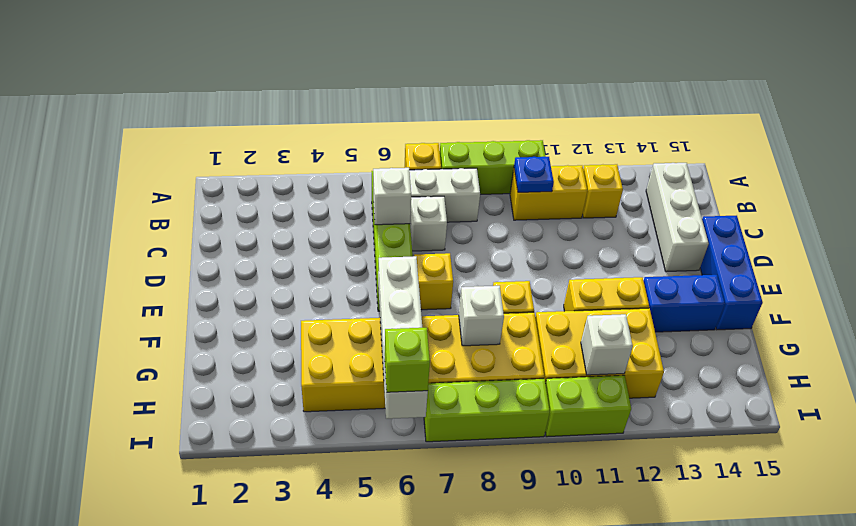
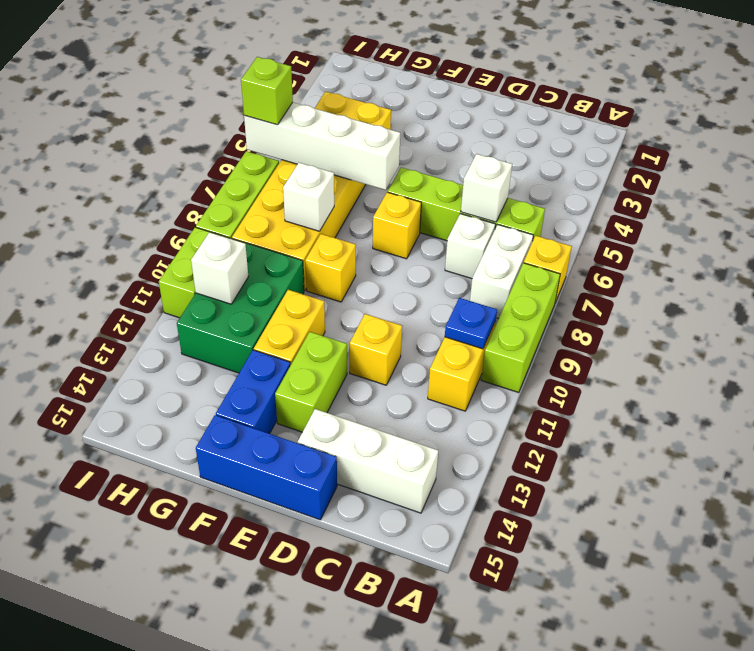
yellow 1x1 brick [582,164,623,218] -> yellow 1x1 brick moved to [350,314,402,385]
none -> lime 1x2 brick [275,332,347,432]
yellow 2x3 brick [535,308,664,398] -> green 2x3 brick [177,238,304,373]

